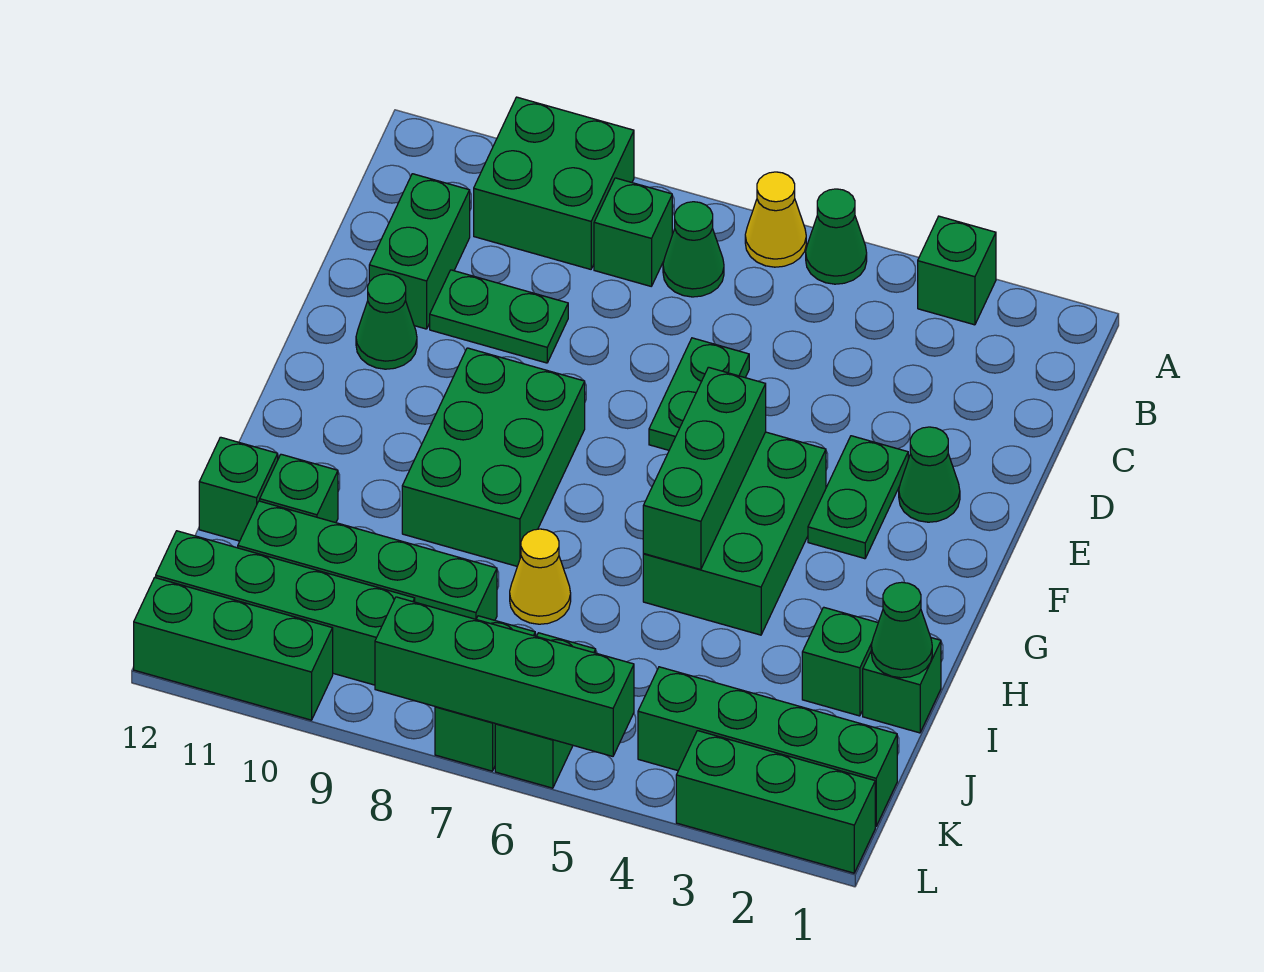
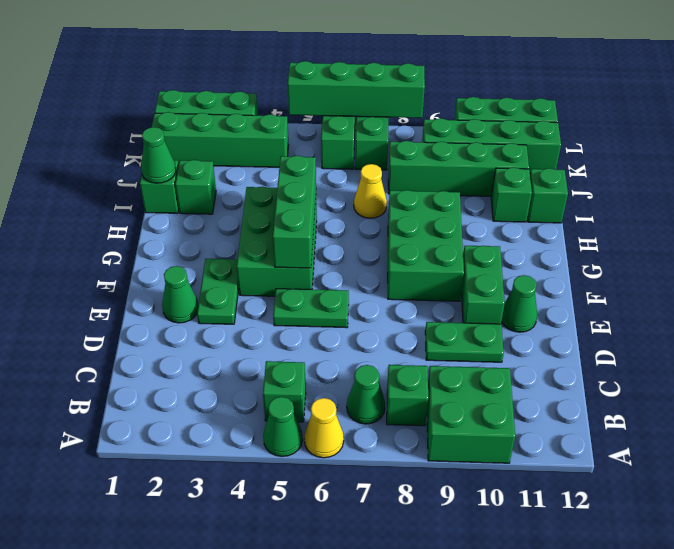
green 1x1 brick [918,216,996,325] -> green 1x1 brick moved to [263,361,306,422]
green 1x2 brick [369,174,470,329] -> green 1x2 brick moved to [462,246,505,324]
green 1x2 plate [649,338,749,450] -> green 1x2 plate turned to [273,289,349,328]

